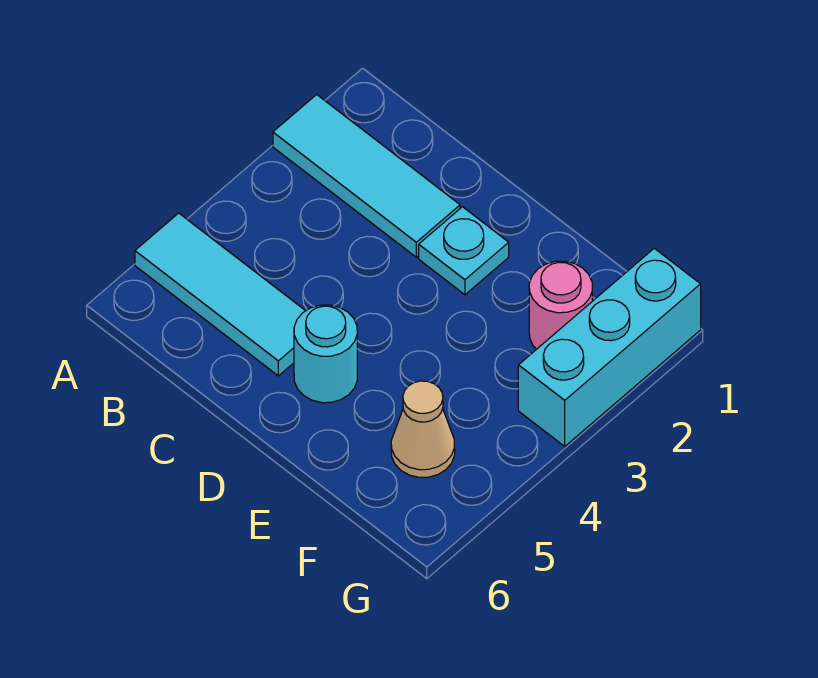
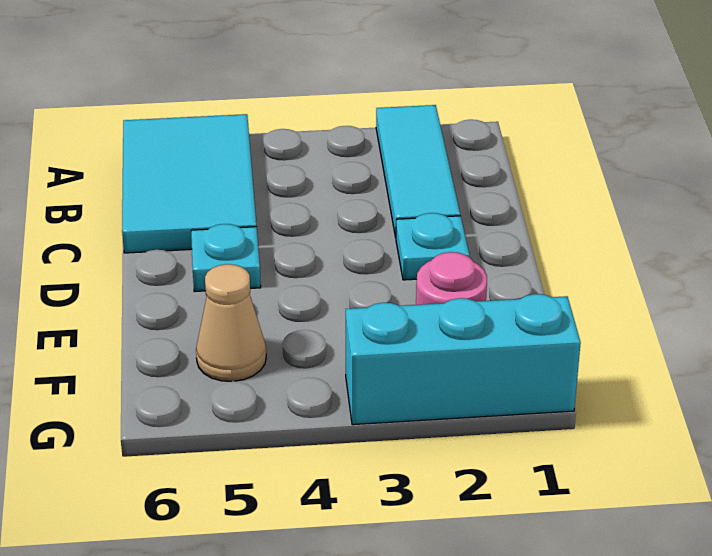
cyan 1x3 tile [135,213,305,376] -> cyan 2x3 tile [122,114,257,253]
cyan 1x1 round brick [294,305,357,403] -> cyan 1x1 plate [191,224,261,292]

